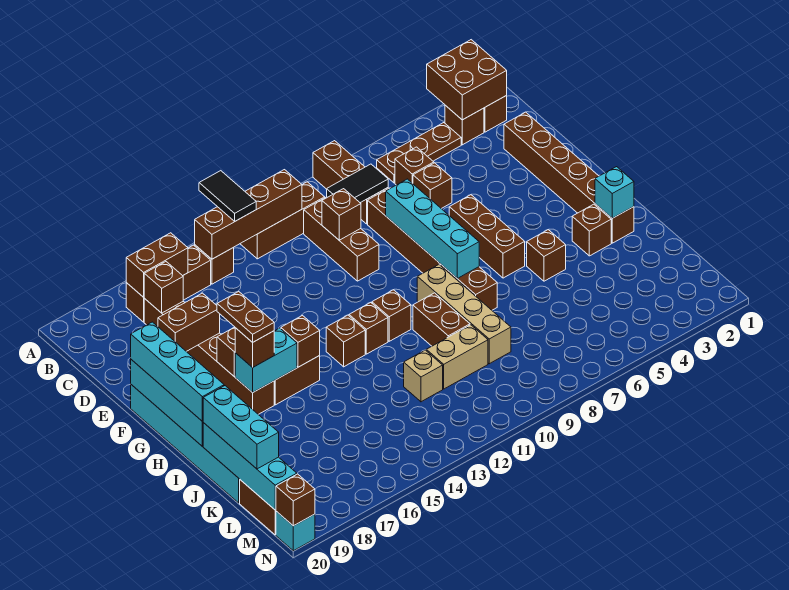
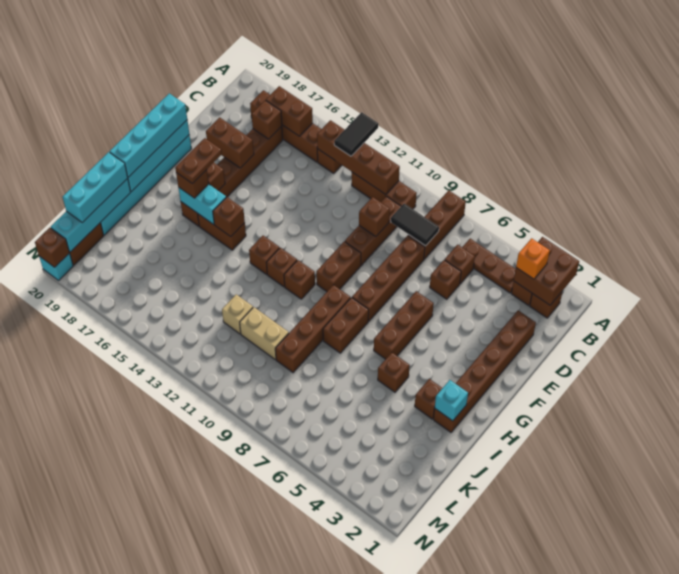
none -> orange 1x1 brick [516,238,550,279]
brown 1x3 brick [126,245,211,322] -> brown 1x4 brick [250,90,321,162]
cyan 1x4 brick [386,179,479,278] -> none
tan 1x4 brick [417,265,511,364] -> brown 1x4 brick [275,285,351,373]
brown 1x2 brick [413,293,470,346] -> brown 1x2 brick moved to [316,242,361,292]

